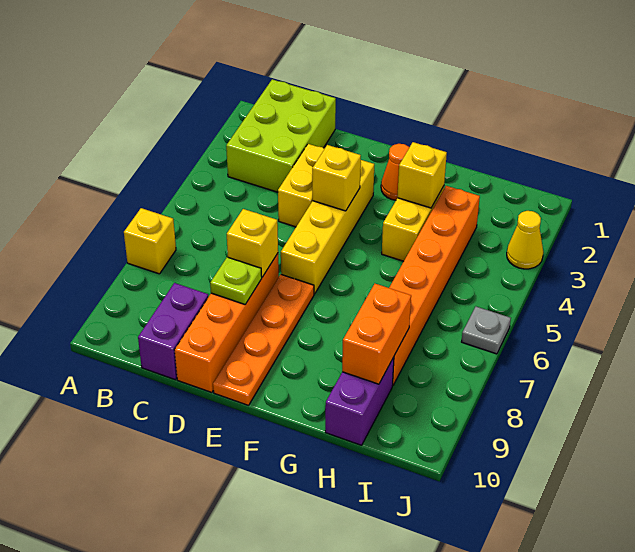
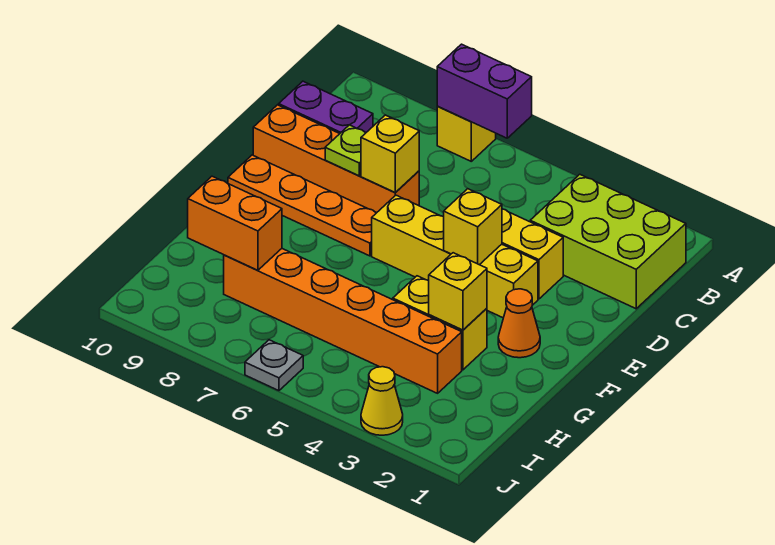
purple 1x2 brick [325,357,394,445] -> purple 1x2 brick moved to [437,44,532,138]

